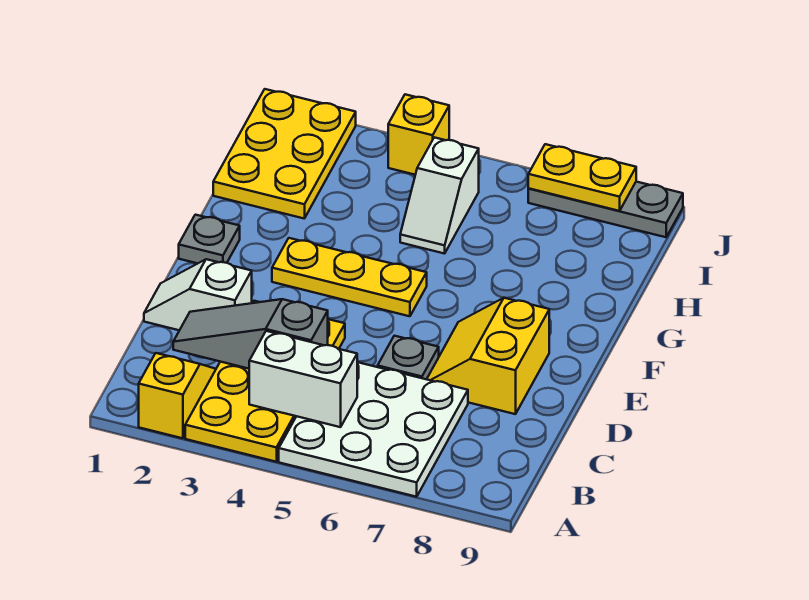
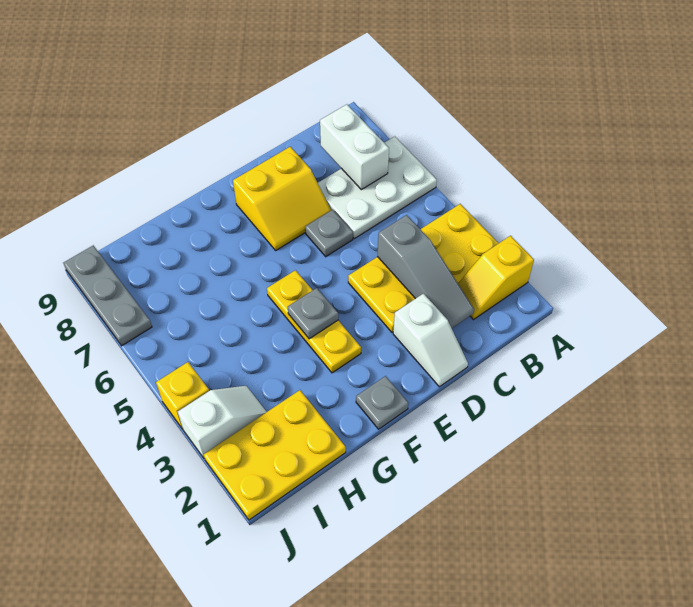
white 3x3 plate [279,362,468,497] -> white 2x3 plate [318,136,437,239]
white 1x2 brick [249,331,357,427] -> white 1x2 brick moved to [320,104,389,190]
none -> grey 1x1 plate [288,288,338,339]
white 1x2 slope [400,137,479,254] -> white 1x2 slope moved to [178,386,266,458]
yellow 1x2 plate [528,144,636,211] -> none

